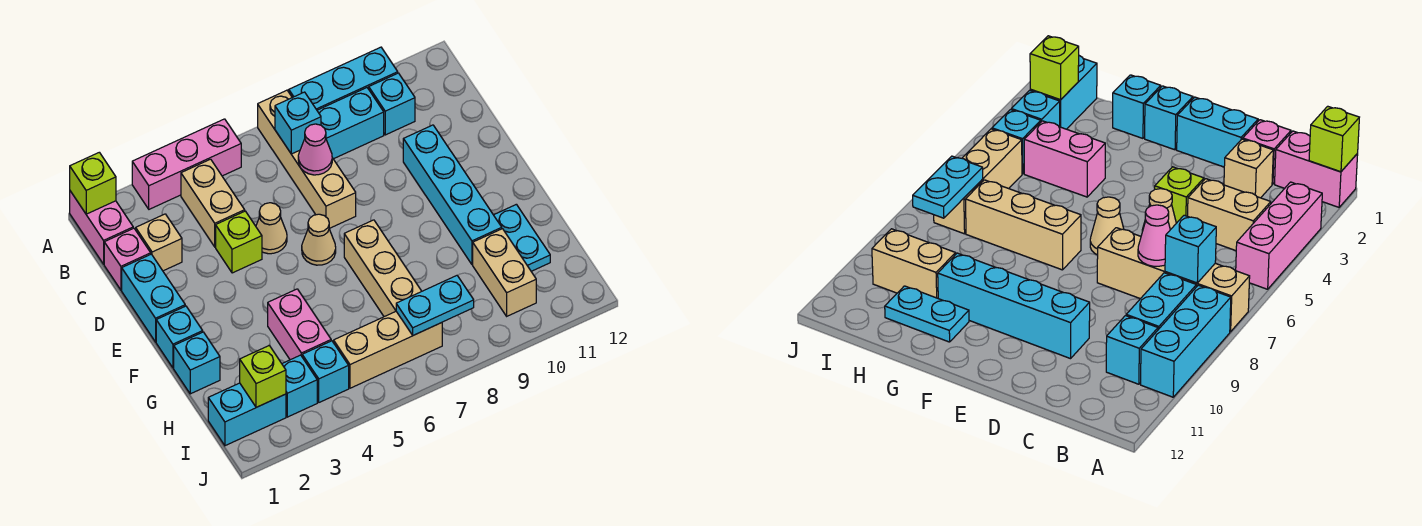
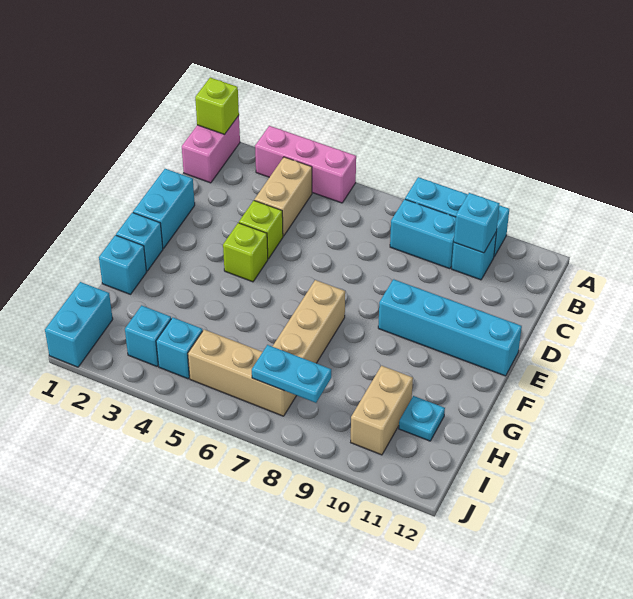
tan 1x4 brick [258,90,356,228] -> none
cyan 1x1 brick [275,92,321,154] -> cyan 1x1 brick moved to [454,193,499,253]
pink 1x1 brick [104,228,151,290] -> none
tan 1x1 brick [136,214,182,271] -> none
pink 1x1 cone [298,124,332,175] -> none
tan 1x1 cone [256,203,287,254] -> none
cyan 1x4 brick [403,125,502,265] -> cyan 1x4 brick turned to [378,279,522,376]
tan 1x1 cone [302,214,336,265] -> none
pink 1x2 brick [268,289,331,360] -> none
cyan 1x2 plate [494,204,550,271] -> cyan 1x1 plate [399,396,445,441]
cyan 1x2 brick [208,383,286,446] -> cyan 1x2 brick turned to [45,282,113,367]
lime 1x1 brick [240,345,286,407] -> lime 1x1 brick moved to [223,223,268,282]

